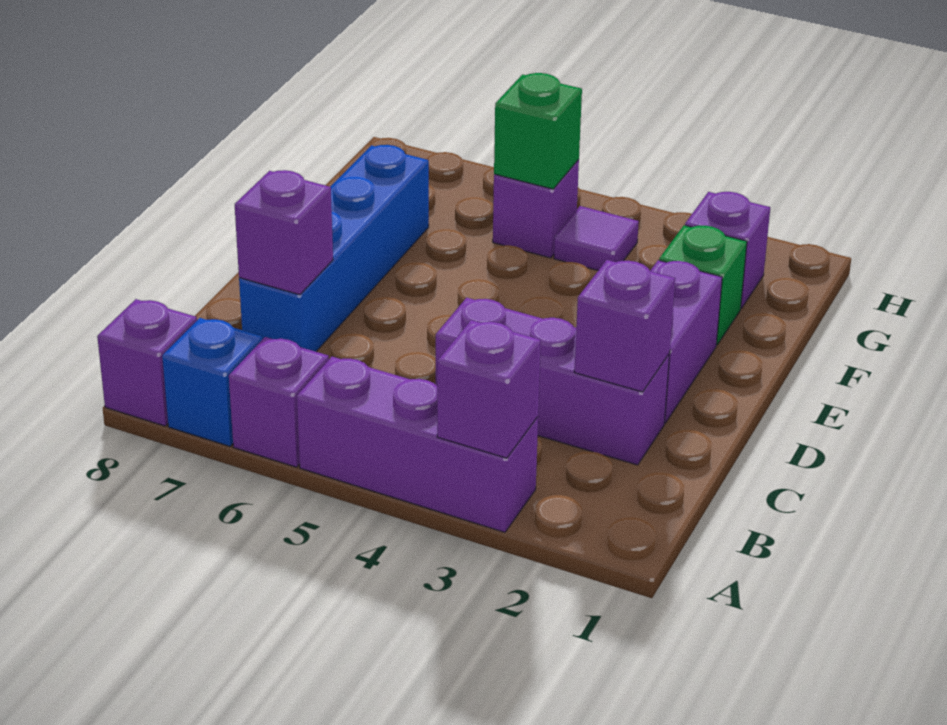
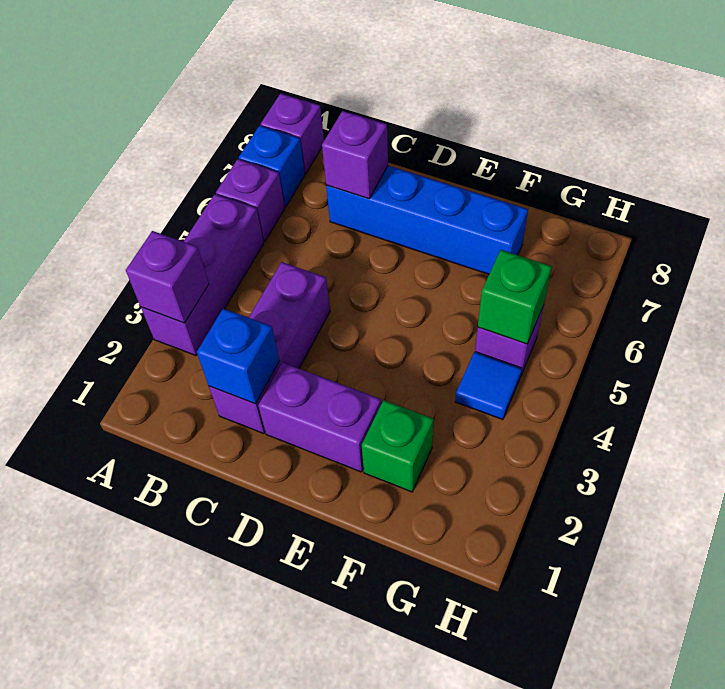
purple 1x1 brick [574,260,675,392] -> blue 1x1 brick [197,308,279,404]
purple 1x1 brick [685,192,770,308] -> none
purple 1x1 tile [554,206,639,270] -> blue 1x1 tile [455,352,522,420]

